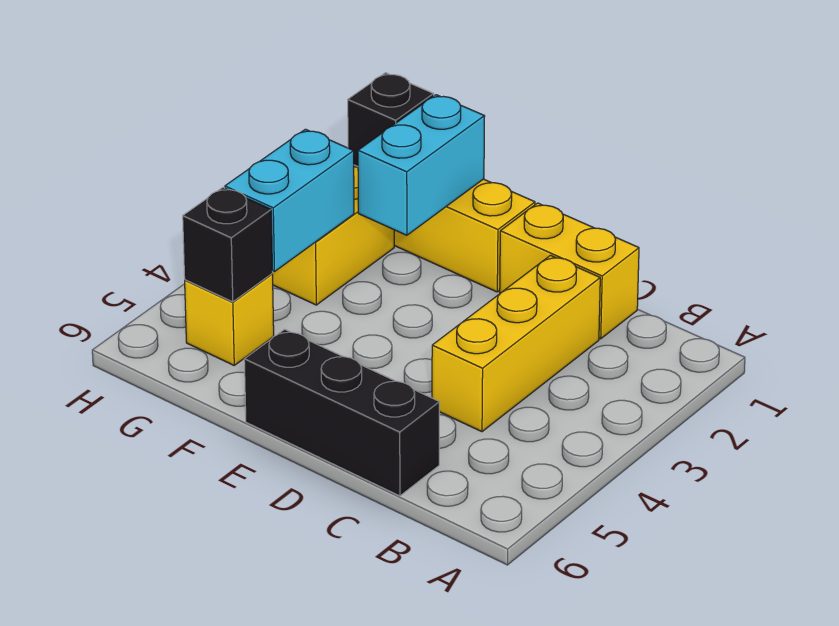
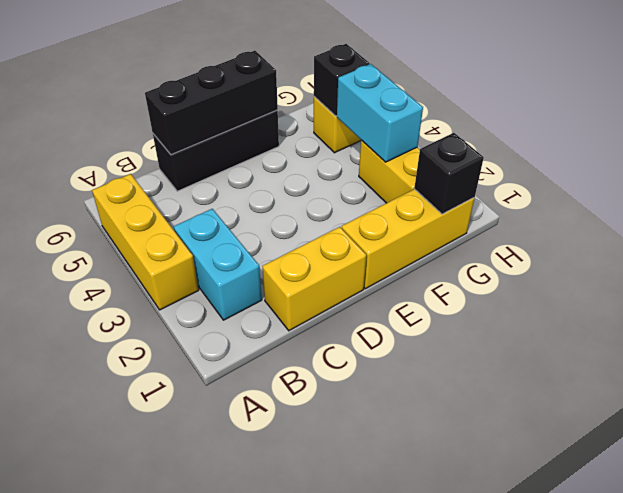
yellow 1x3 brick [432,255,600,432] -> yellow 1x3 brick moved to [92,174,199,310]
none -> black 1x3 brick [145,51,278,155]
cyan 1x2 brick [358,95,485,235] -> cyan 1x2 brick moved to [174,209,262,320]

